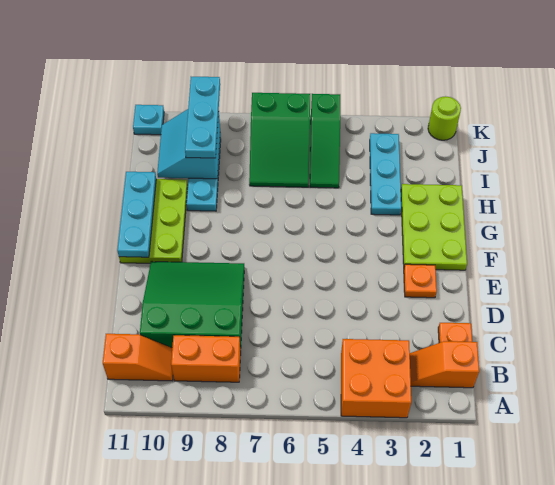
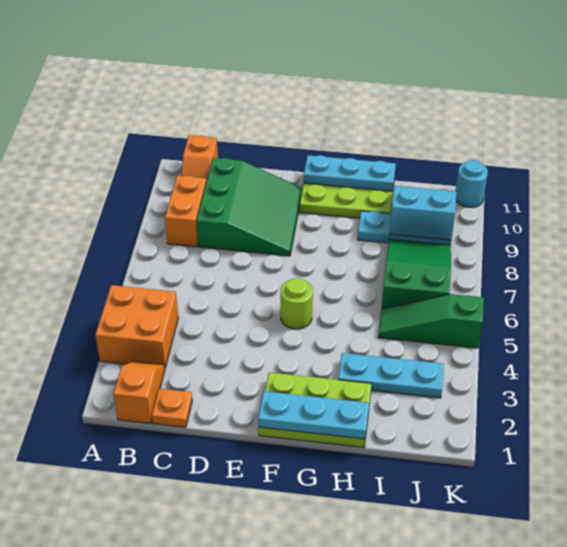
orange 1x1 plate [404,264,437,298] -> none
green 2x3 slope [249,93,310,187] -> green 2x3 slope turned to [382,239,451,309]
cyan 1x3 plate [185,77,220,158] -> cyan 1x3 plate moved to [258,391,369,439]
lime 1x1 round brick [428,96,461,140] -> lime 1x1 round brick moved to [281,278,313,329]
cyan 1x1 plate [133,105,164,135] -> cyan 1x1 round brick [456,160,488,207]

